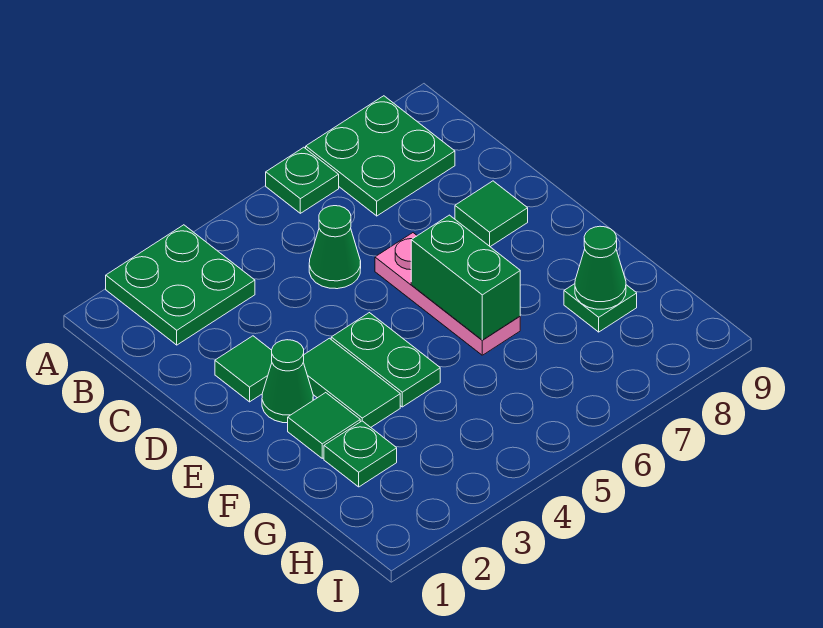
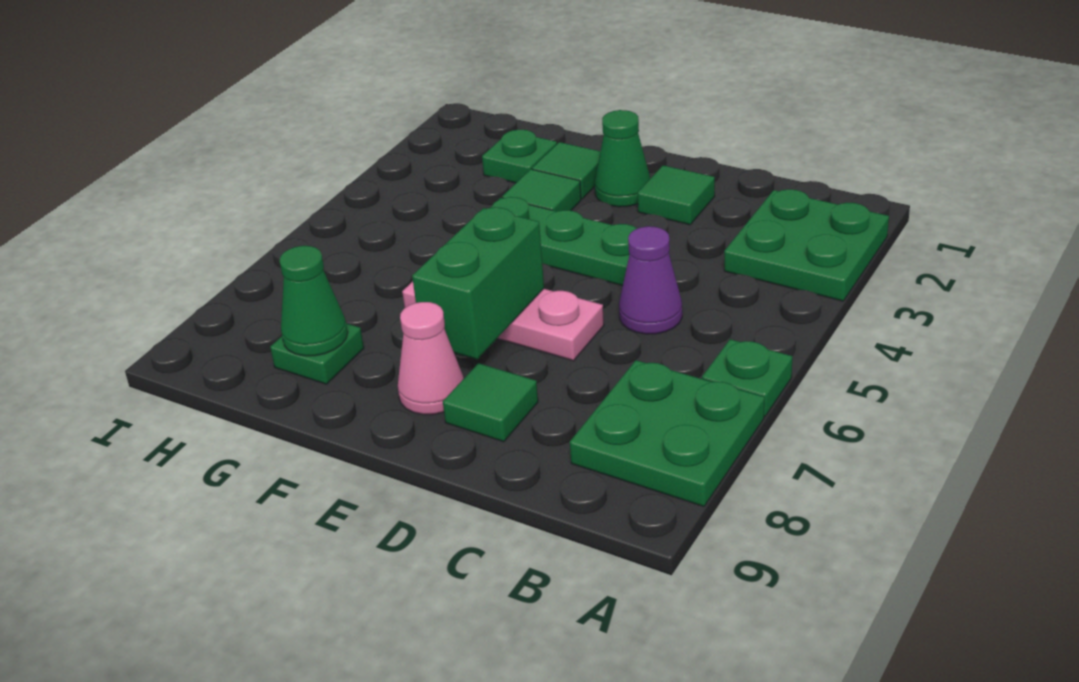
green 1x1 cone [309,206,361,289] -> purple 1x1 cone [619,226,682,334]
green 1x2 tile [303,338,400,427] -> green 1x1 tile [502,169,581,211]
green 1x2 plate [331,313,440,407] -> green 1x3 plate [490,197,637,286]
green 1x2 brick [411,215,520,340] -> green 1x2 brick turned to [412,207,544,359]
none -> pink 1x1 cone [398,302,464,415]

